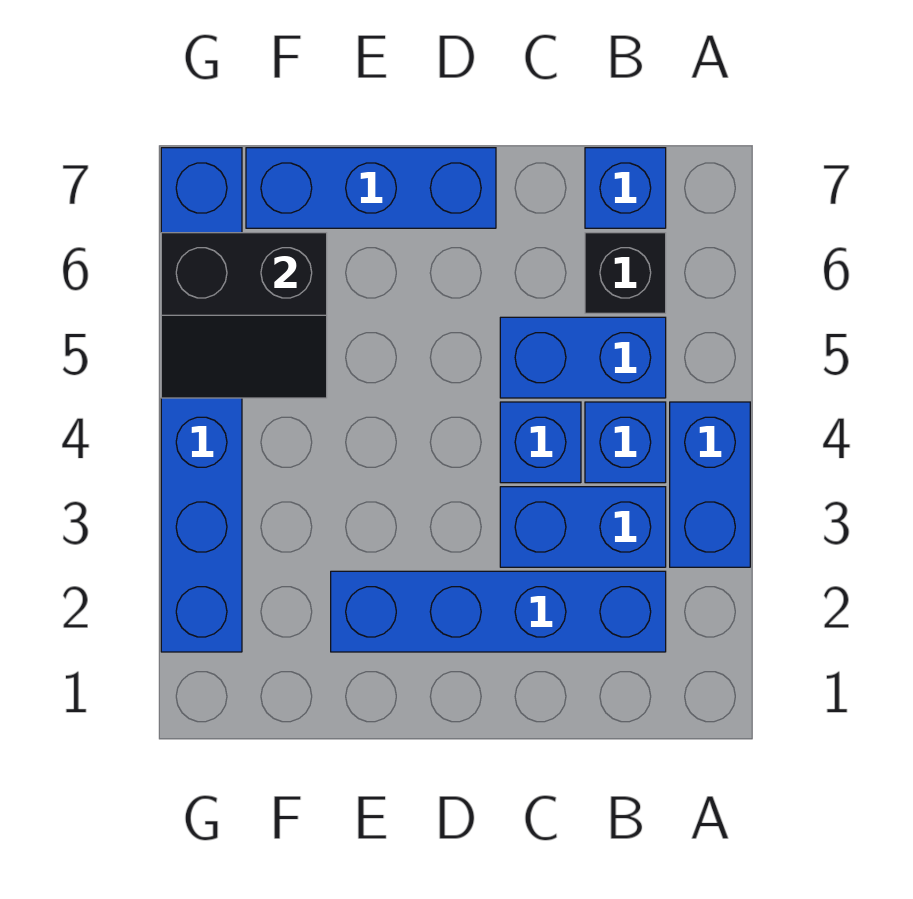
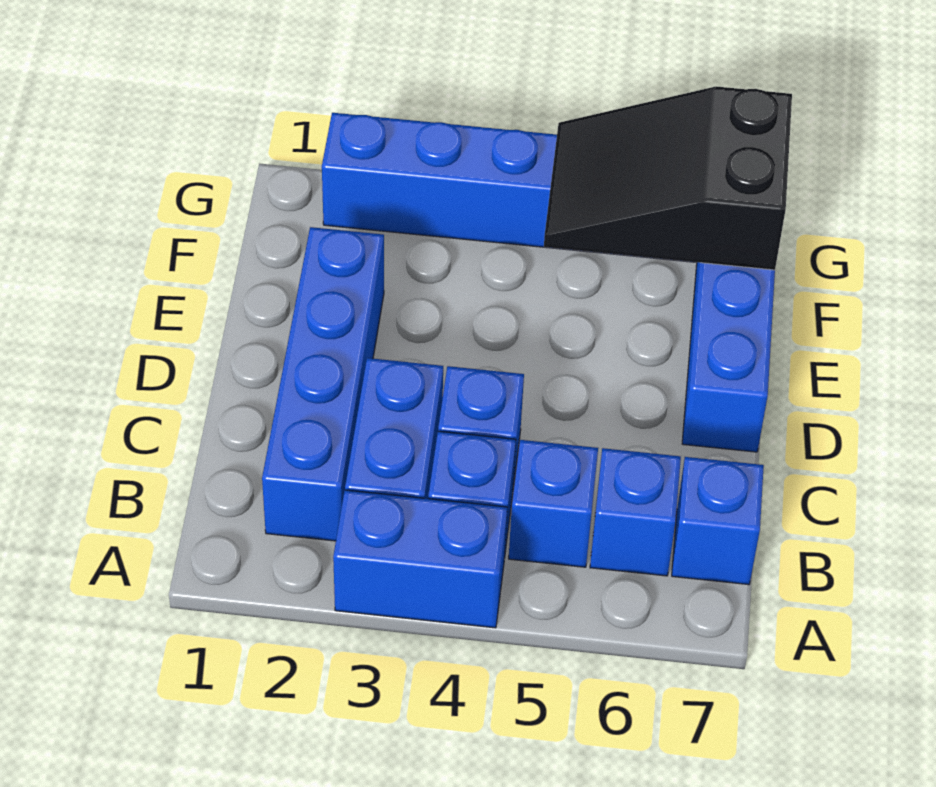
blue 1x2 brick [500,317,666,398] -> blue 1x1 brick [509,440,598,567]
black 1x1 brick [585,233,666,313] -> blue 1x1 brick [590,448,681,576]
black 2x2 slope [161,233,327,398] -> black 2x3 slope [544,86,792,270]

